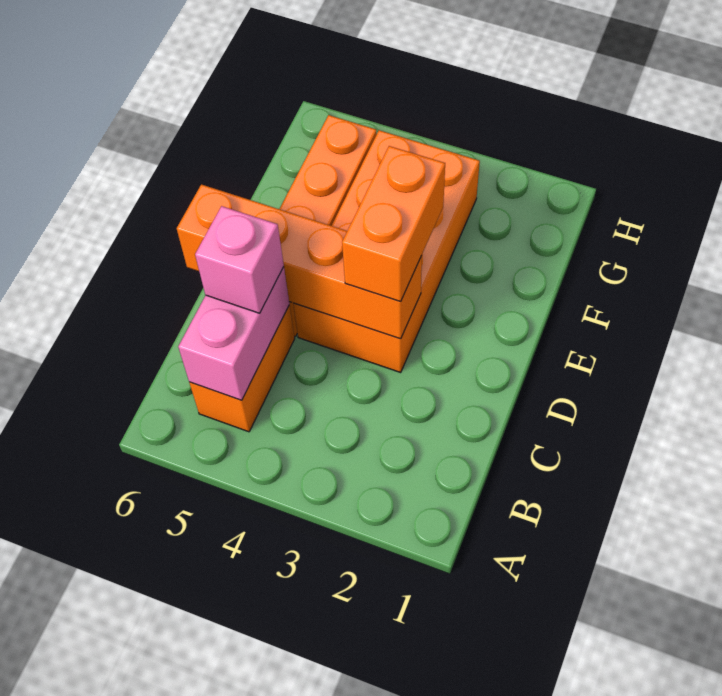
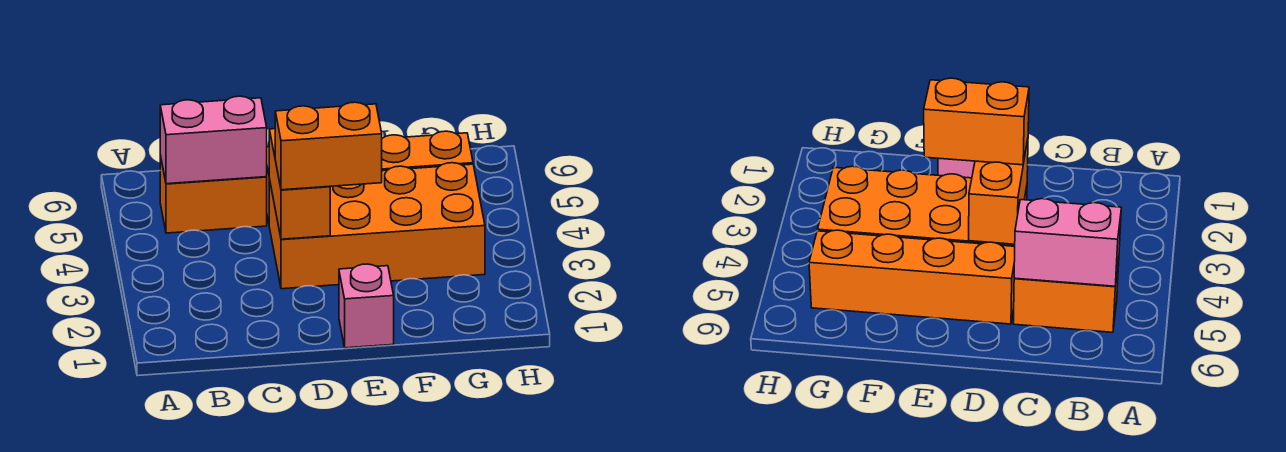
pink 1x1 brick [195,206,284,313] -> pink 1x1 brick moved to [339,264,394,348]
orange 1x4 brick [177,184,422,339] -> orange 1x2 brick [269,129,330,239]

